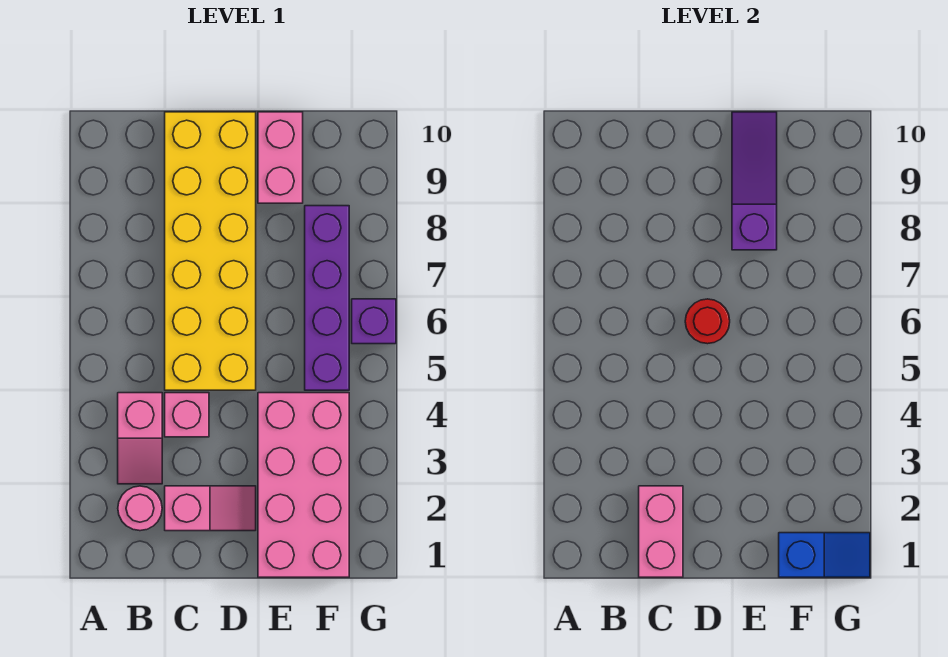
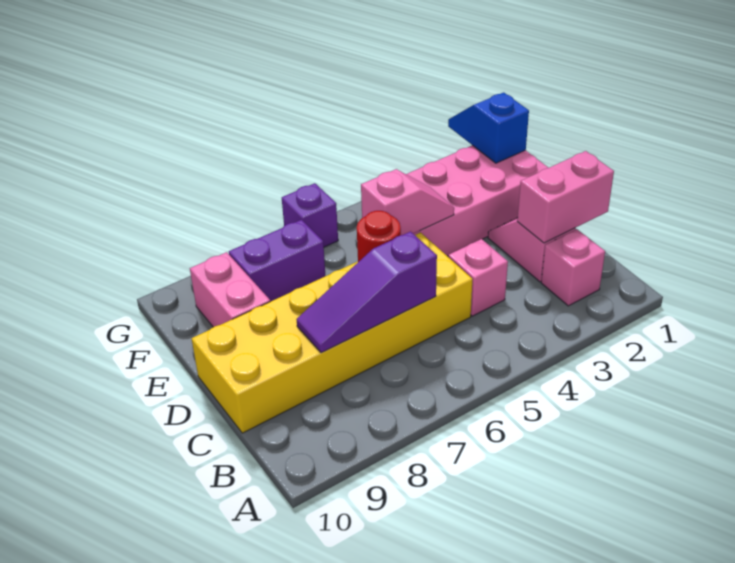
pink 1x1 round brick [118,486,162,531] -> pink 1x1 brick [541,229,605,306]
pink 1x2 slope [118,393,162,484] -> pink 1x2 slope moved to [361,169,454,235]
purple 1x3 slope [732,112,777,250] -> purple 1x3 slope moved to [296,232,437,353]
pink 1x2 brick [258,112,303,203] -> pink 1x2 brick turned to [190,252,270,327]
purple 1x4 brick [305,206,349,390] -> purple 1x2 brick [229,220,325,302]

